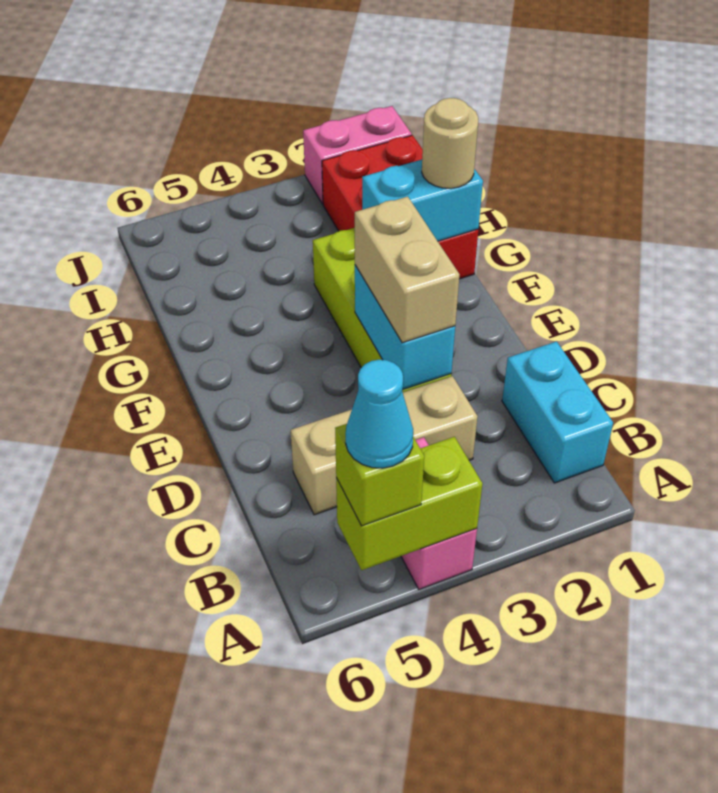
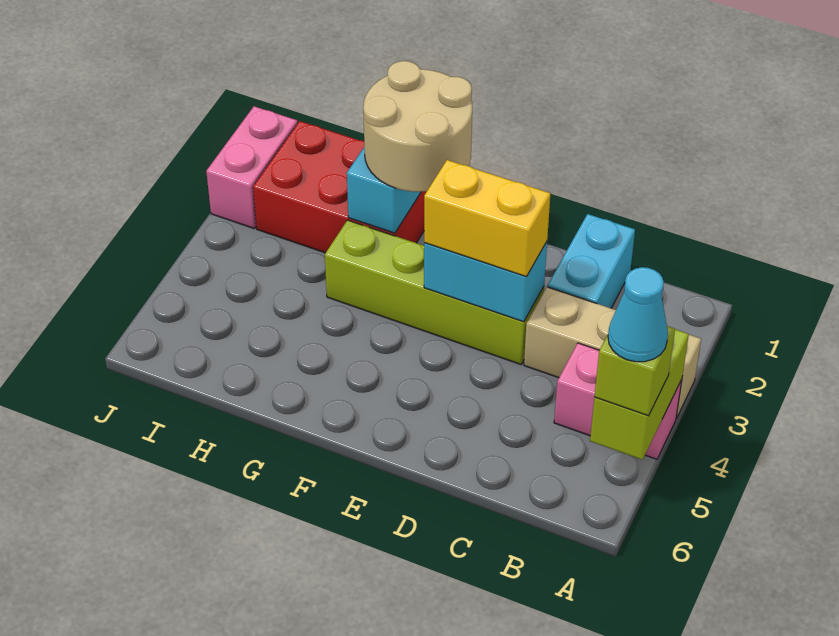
cyan 1x2 brick [502,342,613,483] -> cyan 1x2 brick turned to [548,214,635,308]
tan 1x3 brick [291,376,478,515] -> tan 1x3 brick turned to [524,287,701,419]
tan 1x2 brick [355,196,460,343] -> yellow 1x2 brick [424,160,550,277]
tan 1x1 round brick [422,98,478,188] -> tan 2x2 round brick [363,61,472,192]

